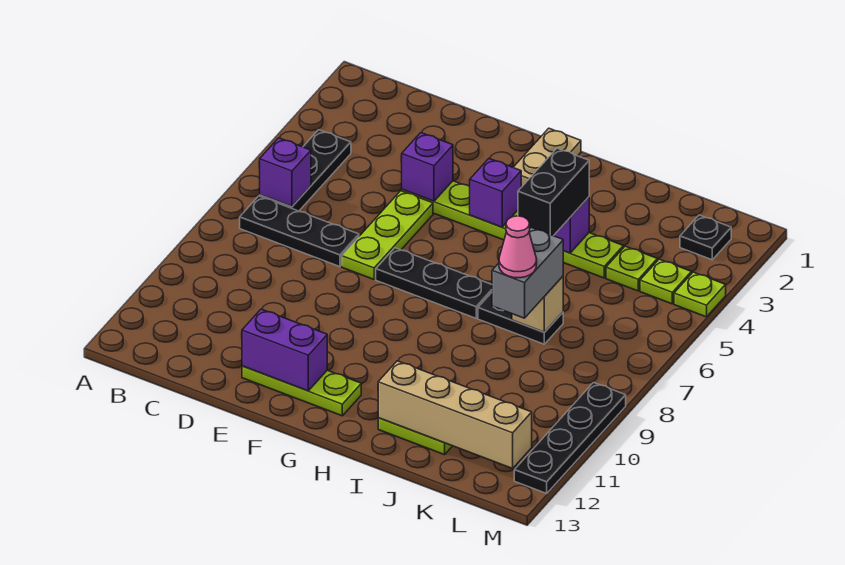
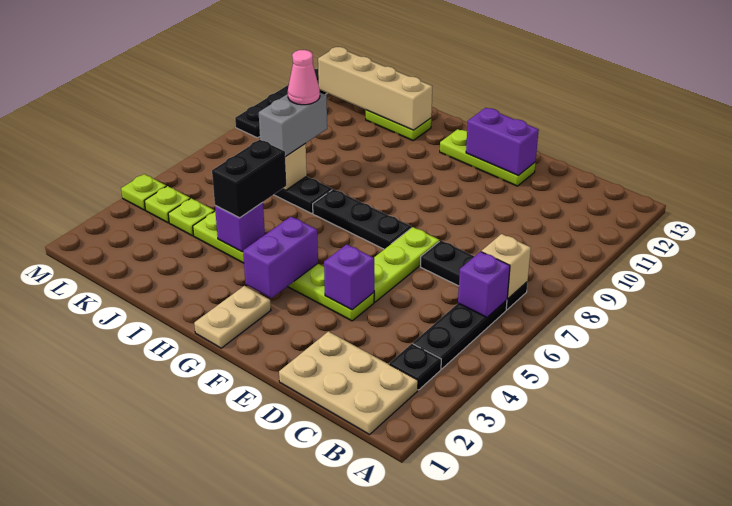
none -> tan 2x3 plate [279,331,418,435]
none -> tan 1x1 brick [481,234,531,299]
purple 1x1 brick [470,159,521,227] -> purple 1x2 brick [243,217,318,298]
black 1x1 plate [680,215,731,260] -> black 1x1 plate moved to [389,344,441,390]

